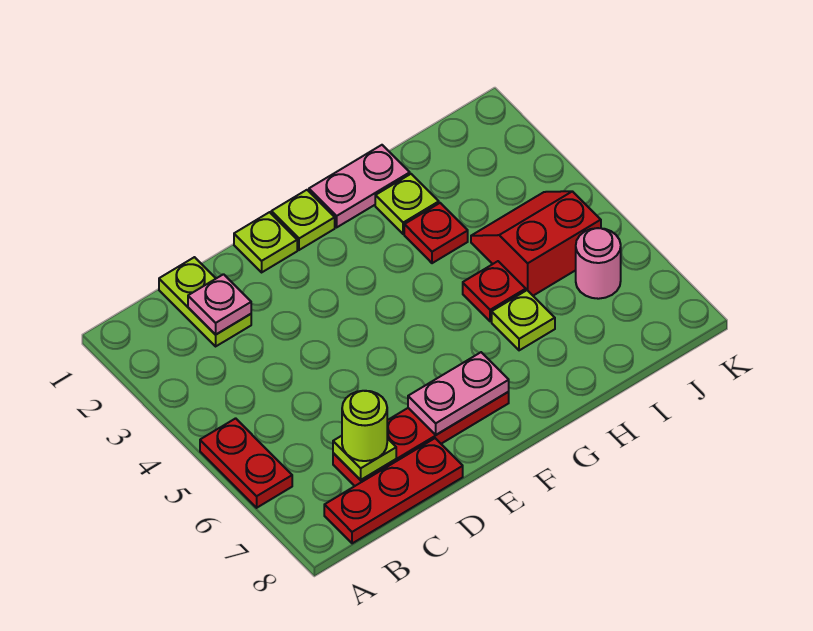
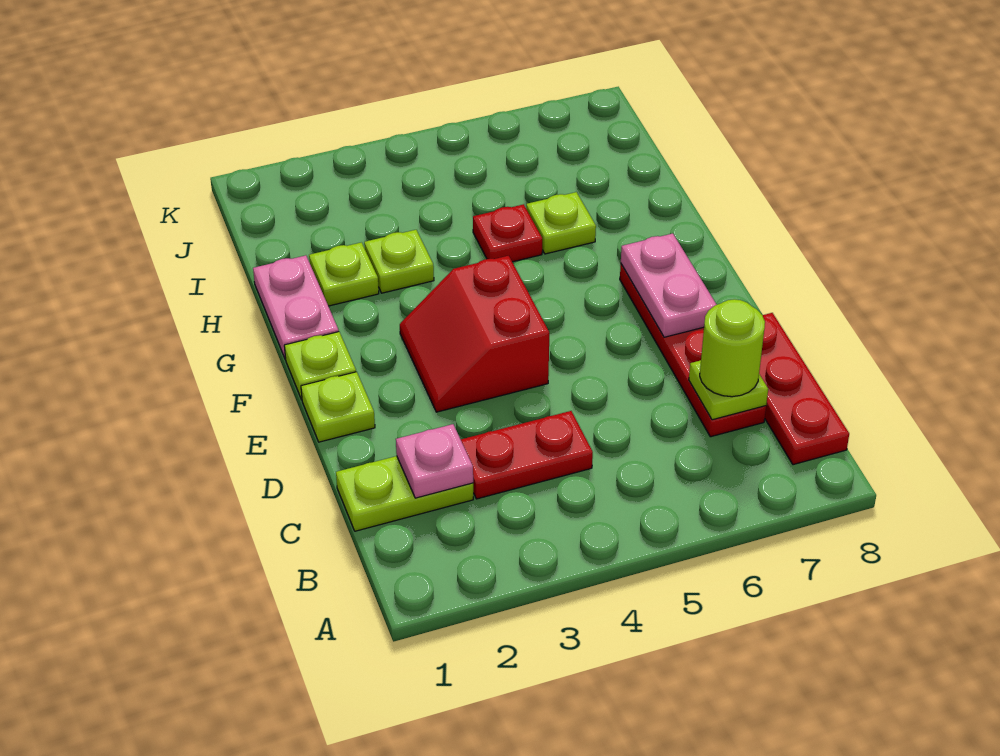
red 1x2 plate [200,418,292,508] -> red 1x2 plate moved to [461,411,593,499]
red 1x1 plate [404,203,468,263] -> lime 1x1 plate [364,230,434,293]
red 2x2 slope [471,191,601,296] -> red 2x2 slope moved to [400,256,549,412]
pink 1x1 round brick [576,228,621,299] -> none

